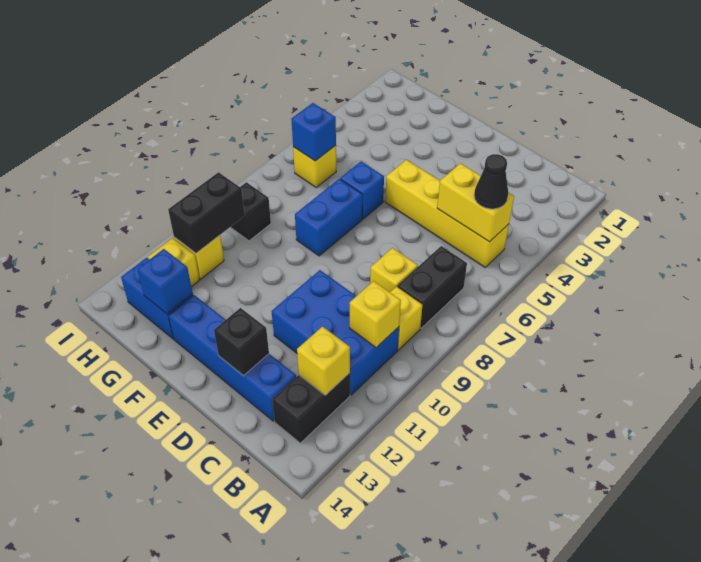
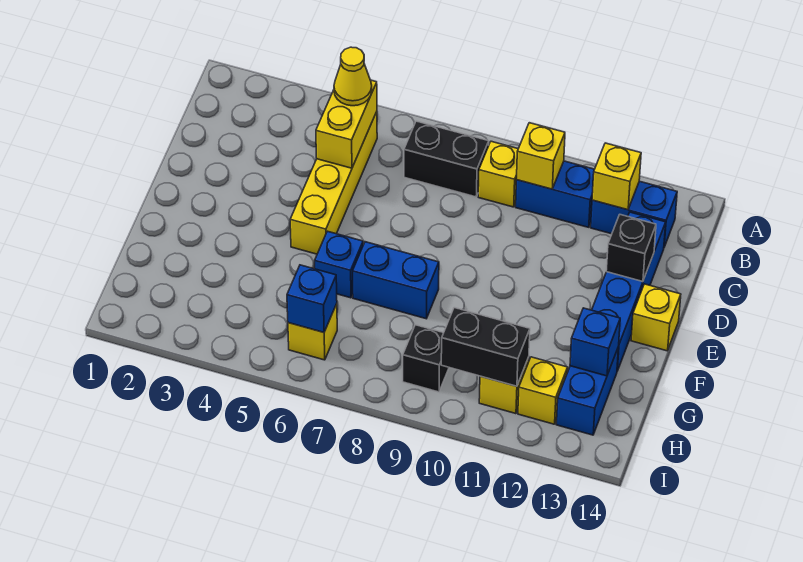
black 1x1 cone [474,154,508,209] -> yellow 1x1 cone [334,47,372,106]
blue 2x3 brick [272,270,399,395] -> blue 1x2 brick [516,161,595,227]
black 1x2 brick [272,373,350,443] -> blue 1x2 brick [591,181,677,247]
yellow 1x1 brick [370,248,418,292] -> yellow 1x1 brick moved to [631,284,681,351]

